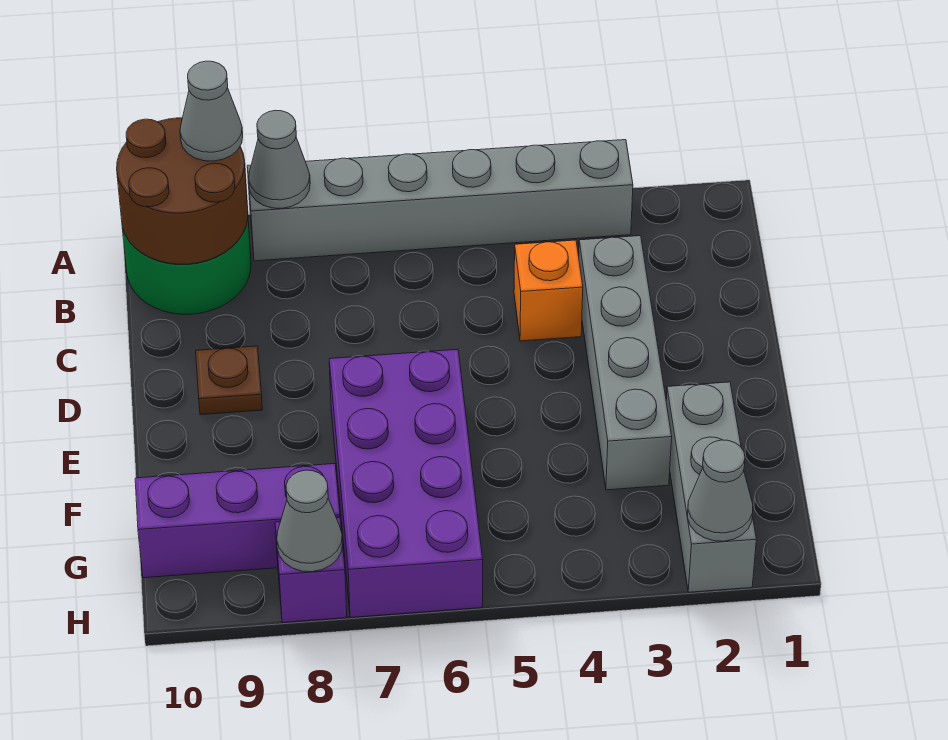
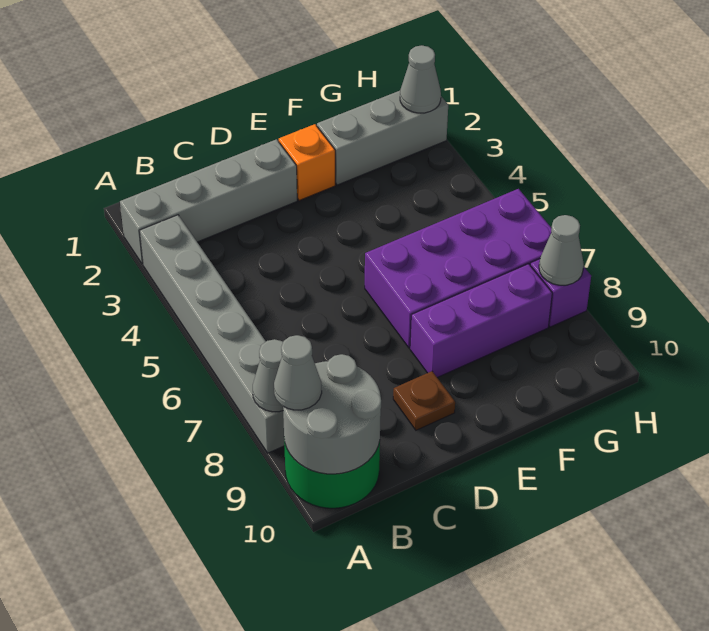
brown 2x2 round brick [117,118,248,264] -> grey 2x2 round brick [283,354,381,474]
grey 1x4 brick [579,236,672,490] -> grey 1x4 brick moved to [120,139,297,264]
orange 1x1 brick [514,240,583,341] -> orange 1x1 brick moved to [279,124,335,201]
purple 1x3 brick [135,464,340,578] -> purple 1x3 brick turned to [410,264,552,378]

